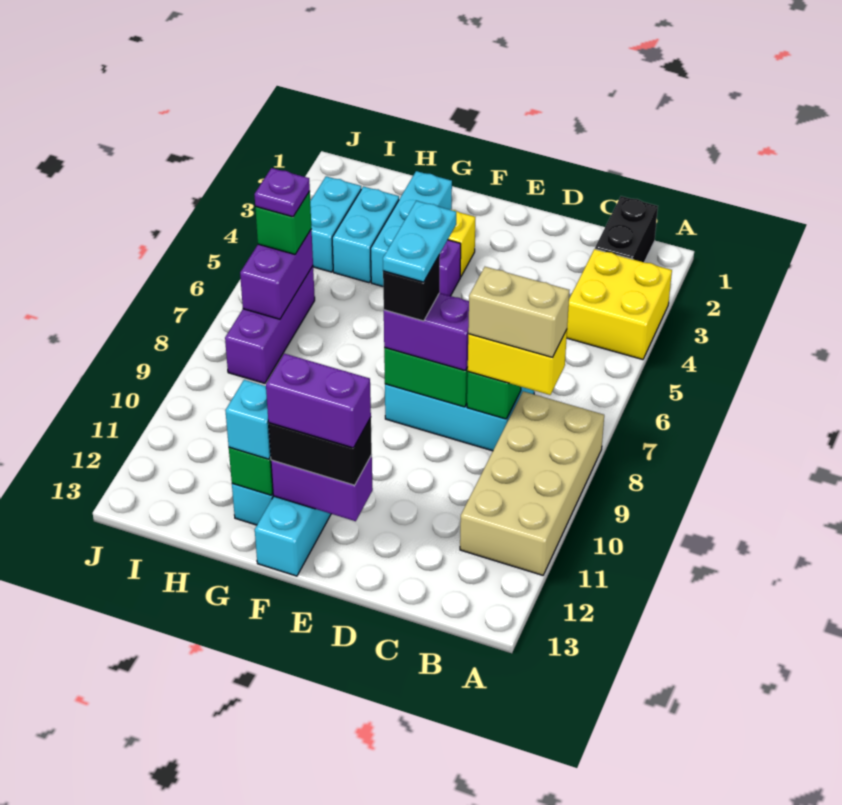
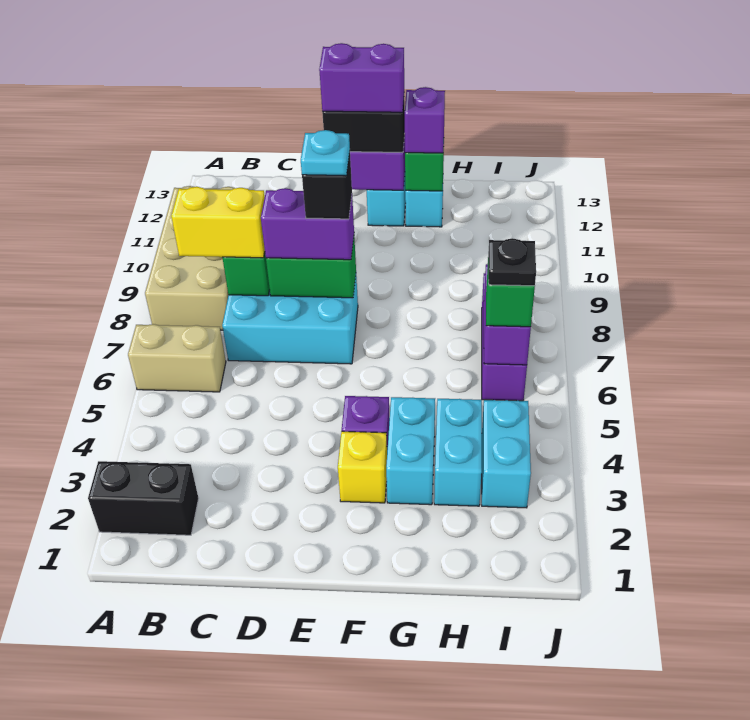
yellow 2x2 brick [567,249,672,359] -> none
black 1x2 brick [595,196,658,262] -> black 1x2 brick turned to [88,461,199,535]
tan 1x2 brick [468,267,569,357] -> tan 1x2 brick moved to [128,324,226,392]
cyan 1x2 plate [383,201,456,282] -> cyan 1x1 plate [301,130,350,176]
cyan 1x3 brick [371,171,452,286] -> cyan 1x2 brick [386,397,435,505]
cyan 1x1 brick [225,380,271,459] -> purple 1x1 brick [405,87,445,153]
purple 1x1 plate [254,168,310,217] -> black 1x1 plate [488,238,536,286]

